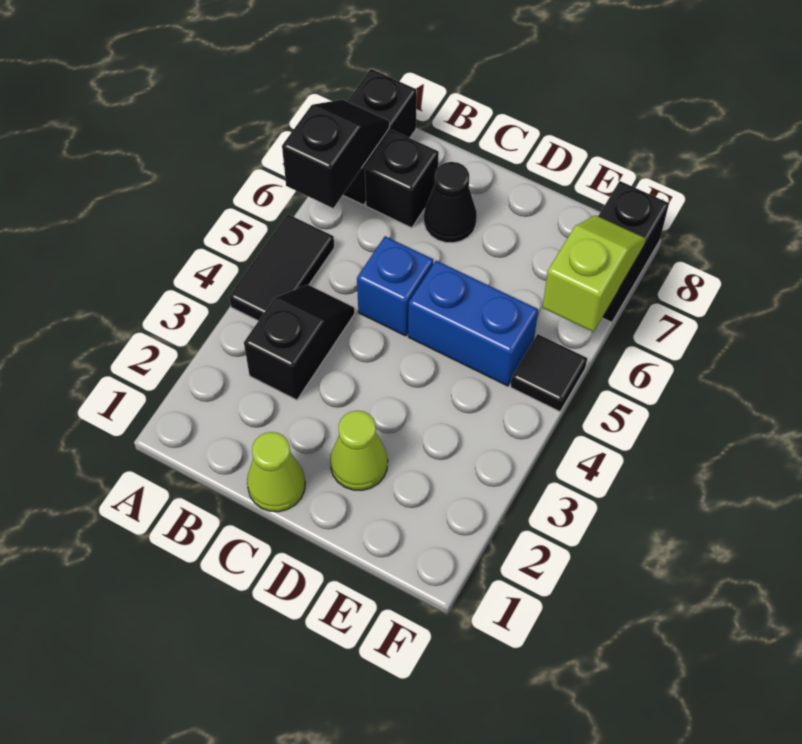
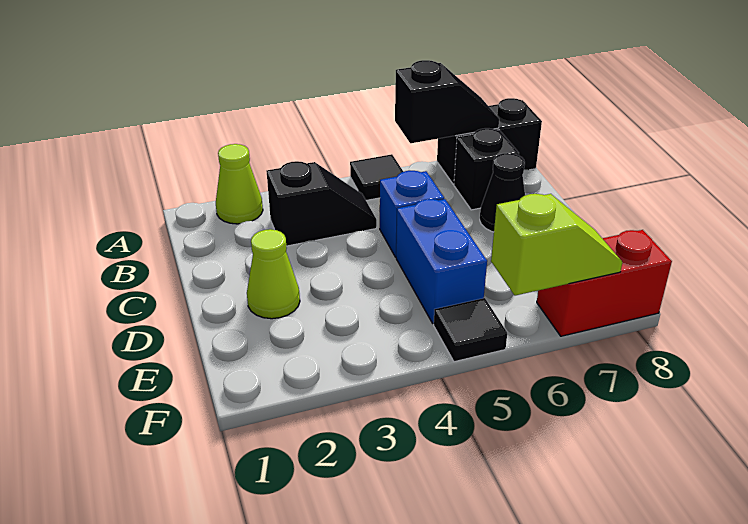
black 1x2 tile [229,214,334,321] -> black 1x1 tile [350,154,403,200]
lime 1x1 cone [247,432,305,512] -> lime 1x1 cone moved to [216,144,263,224]
black 1x2 brick [598,181,669,322] -> red 1x2 brick [537,230,672,336]

